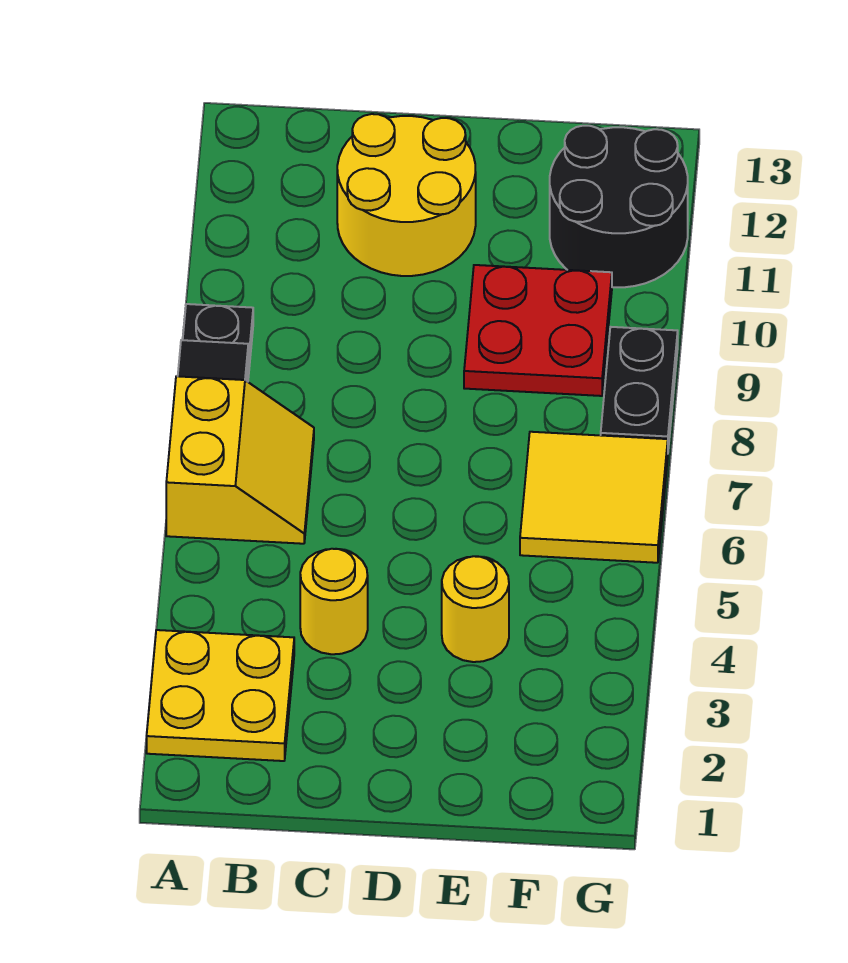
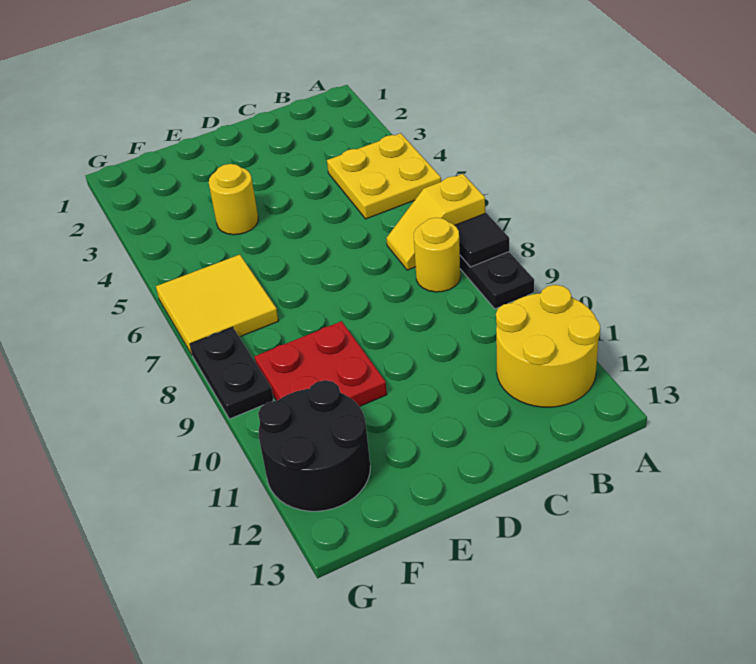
yellow 2x2 plate [147,630,294,761] -> yellow 2x2 plate moved to [327,133,441,219]
yellow 2x2 slope [166,376,314,544] -> yellow 1x2 slope [386,174,485,270]
yellow 1x1 round brick [300,549,368,654] -> yellow 1x1 round brick moved to [414,218,460,292]
yellow 2x2 round brick [337,114,476,276] -> yellow 2x2 round brick moved to [496,285,600,407]

